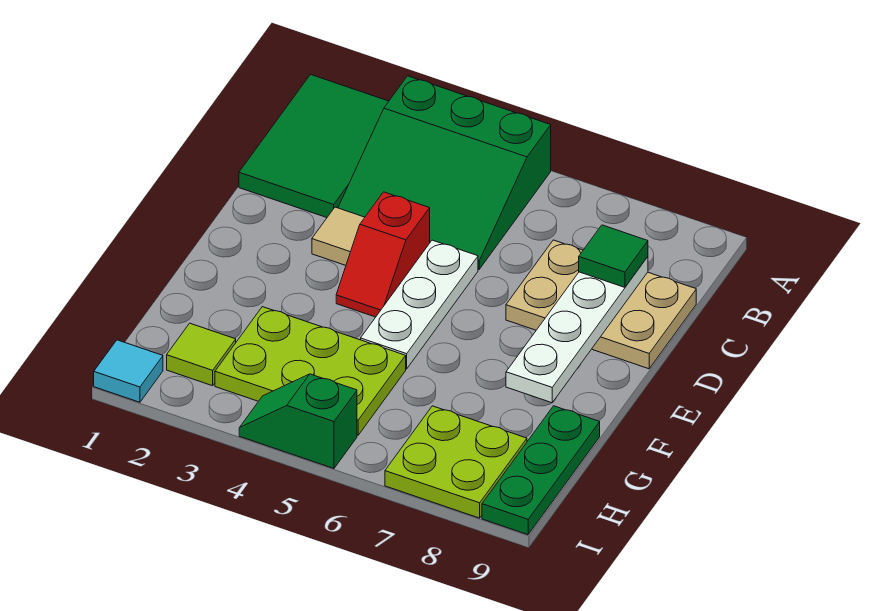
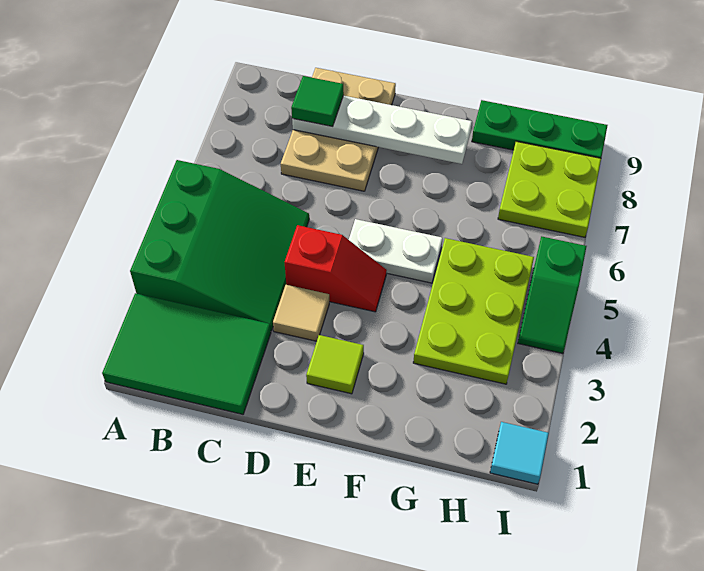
white 1x3 plate [361,240,478,369] -> white 1x2 plate [349,219,443,283]
lime 1x1 tile [167,323,236,386] -> lime 1x1 tile moved to [306,335,364,394]

